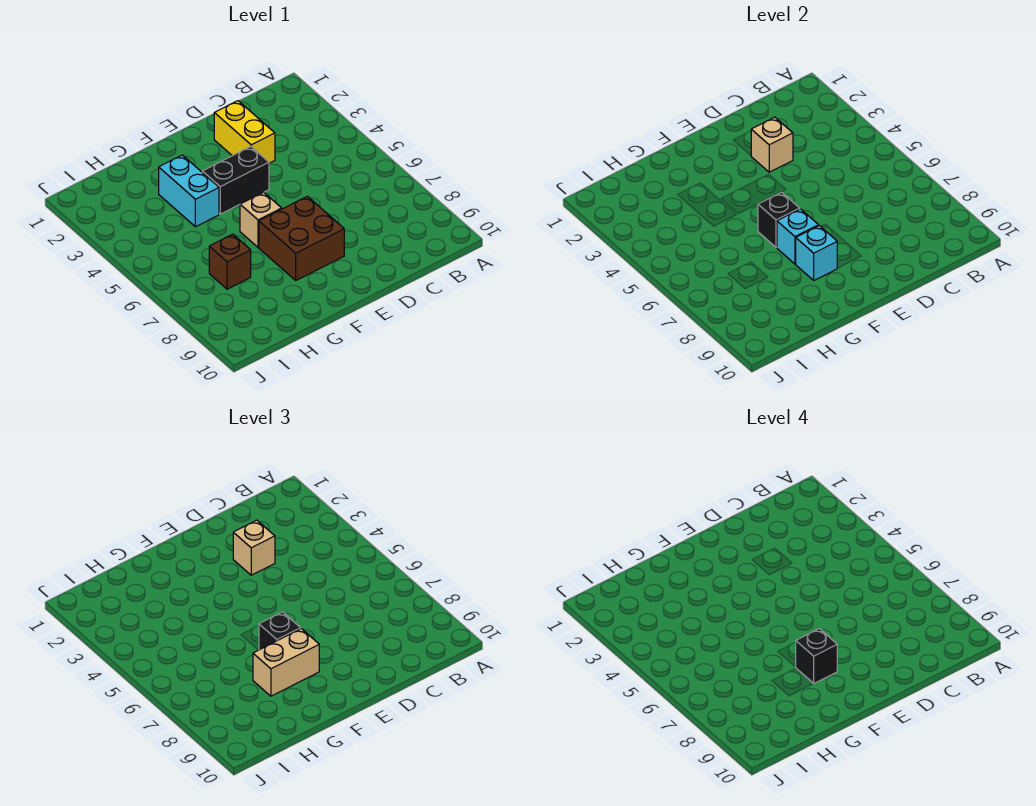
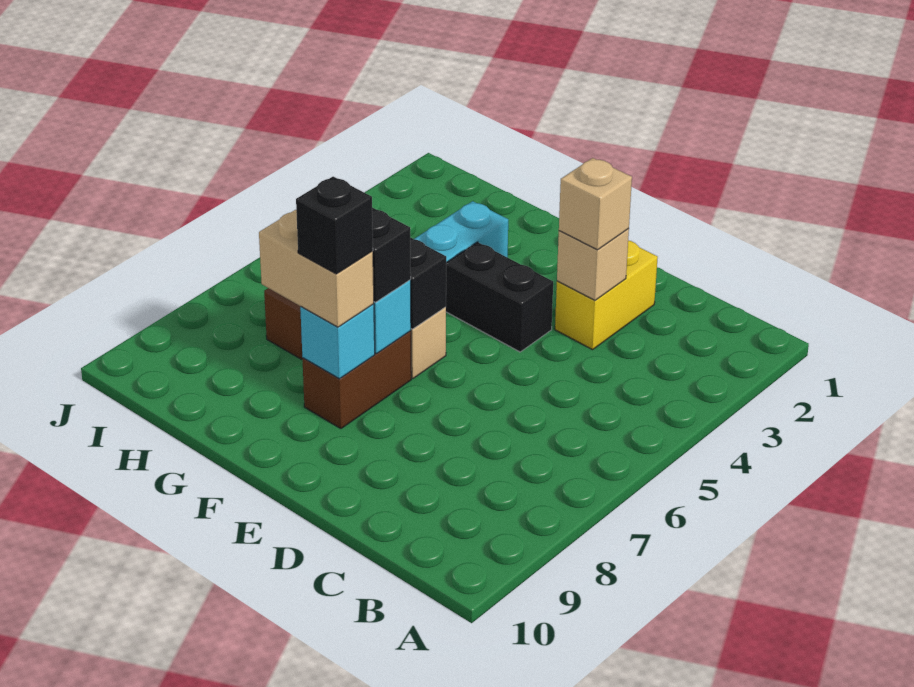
brown 2x2 brick [259,196,344,280] -> brown 1x2 brick [302,331,411,429]

